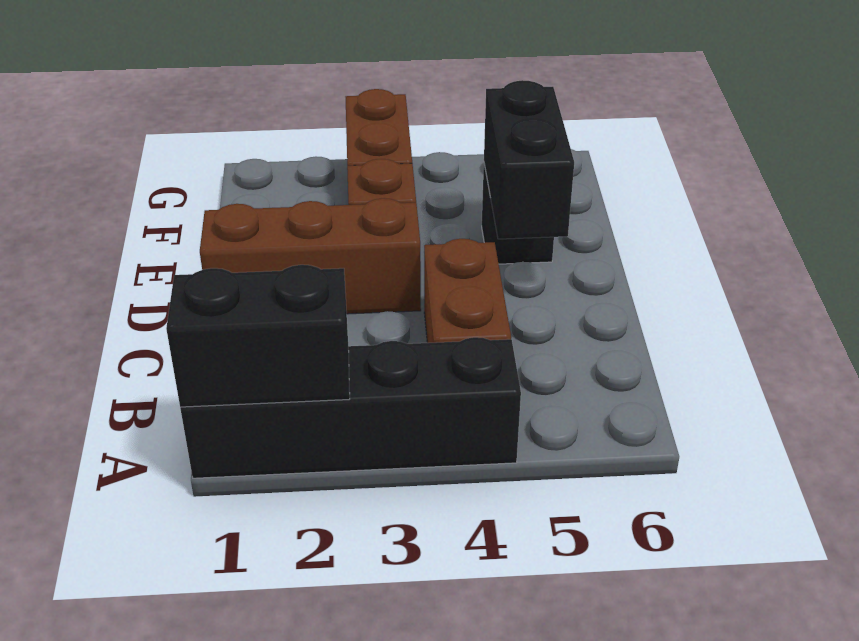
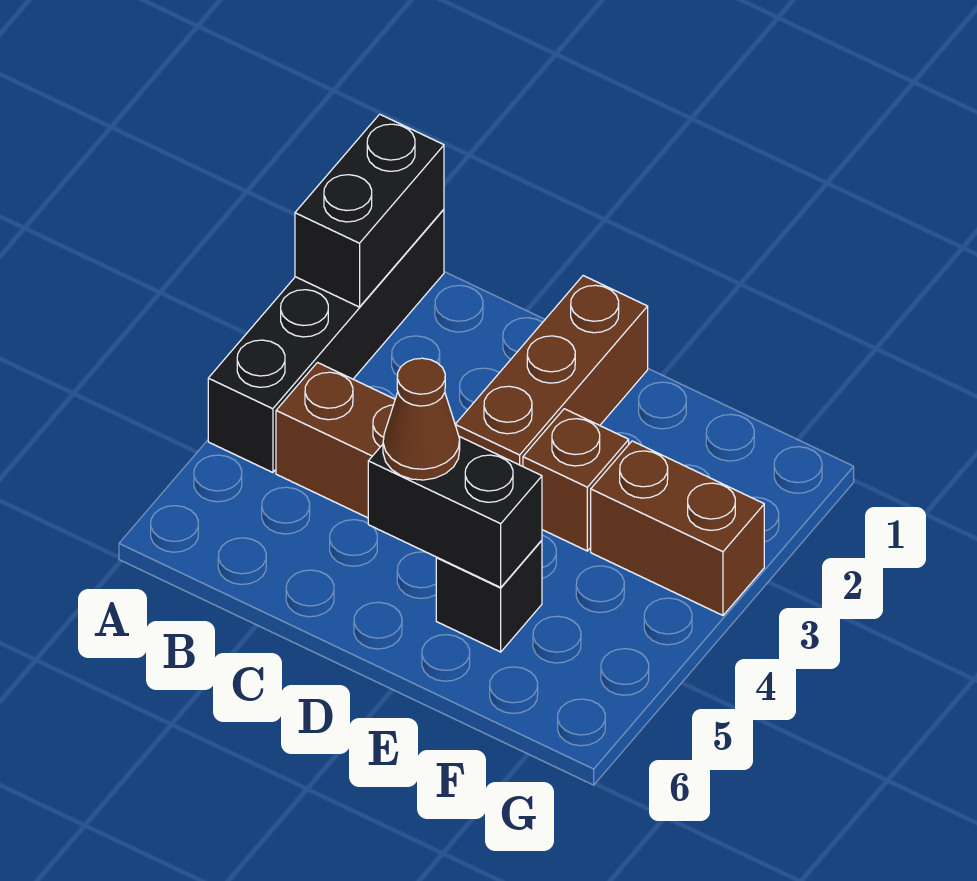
none -> brown 1x1 cone [383,358,460,480]

